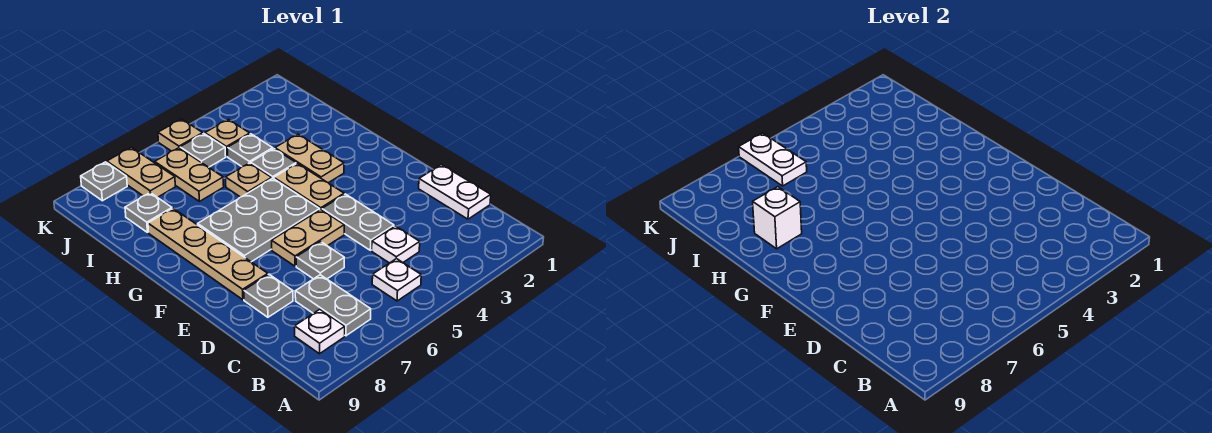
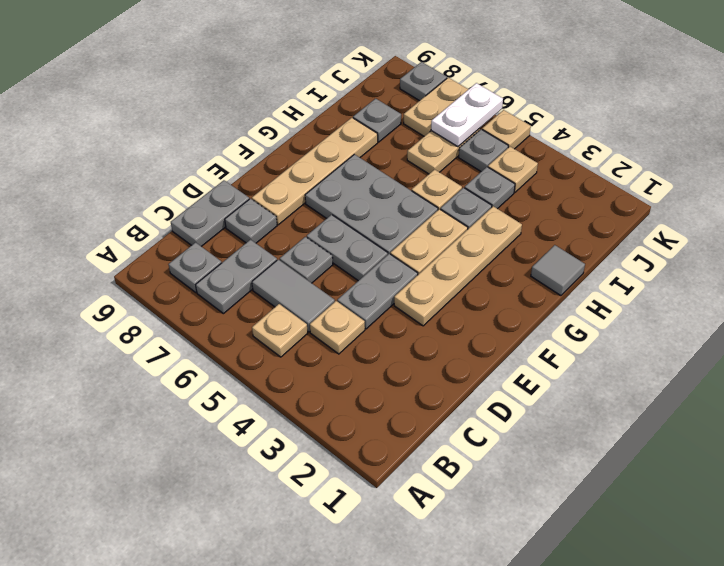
white 1x1 plate [372,259,421,301] -> tan 1x1 plate [252,304,308,357]
white 1x1 plate [295,309,345,354] -> grey 1x1 plate [168,243,222,293]
white 1x2 plate [419,165,491,219] -> none
white 1x1 plate [372,226,420,263] -> tan 1x1 plate [310,301,365,354]
none -> grey 1x2 tile [252,259,335,332]
none -> grey 1x2 plate [171,180,249,246]
tan 1x2 plate [272,210,344,266] -> grey 1x2 plate [307,215,388,281]
tan 1x2 plate [275,134,344,183] -> tan 1x4 plate [394,206,522,326]
none -> grey 1x1 tile [531,245,585,296]
white 1x1 brick [753,187,802,249] -> none

